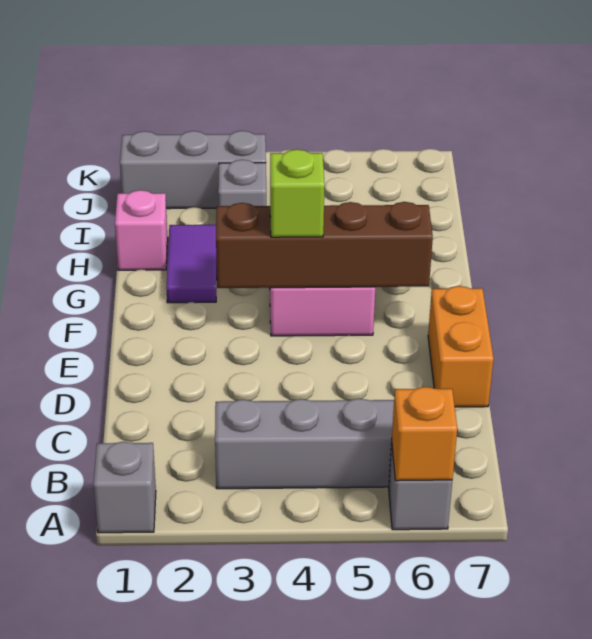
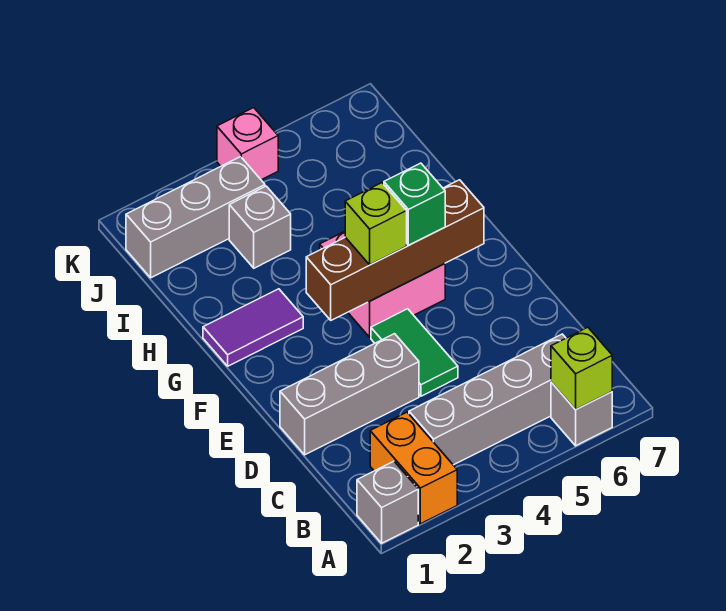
orange 1x1 brick [392,387,457,481] -> lime 1x1 brick [551,327,612,410]
none -> grey 1x3 brick [280,334,419,455]
none -> green 1x2 tile [371,309,458,396]
orange 1x2 brick [428,286,494,407] -> orange 1x2 brick moved to [370,412,457,524]
none -> green 1x1 brick [384,163,445,245]
purple 1x2 tile [166,225,217,303] -> purple 1x2 tile turned to [203,289,303,366]
pink 1x1 brick [115,190,168,270] -> pink 1x1 brick moved to [217,108,278,180]

